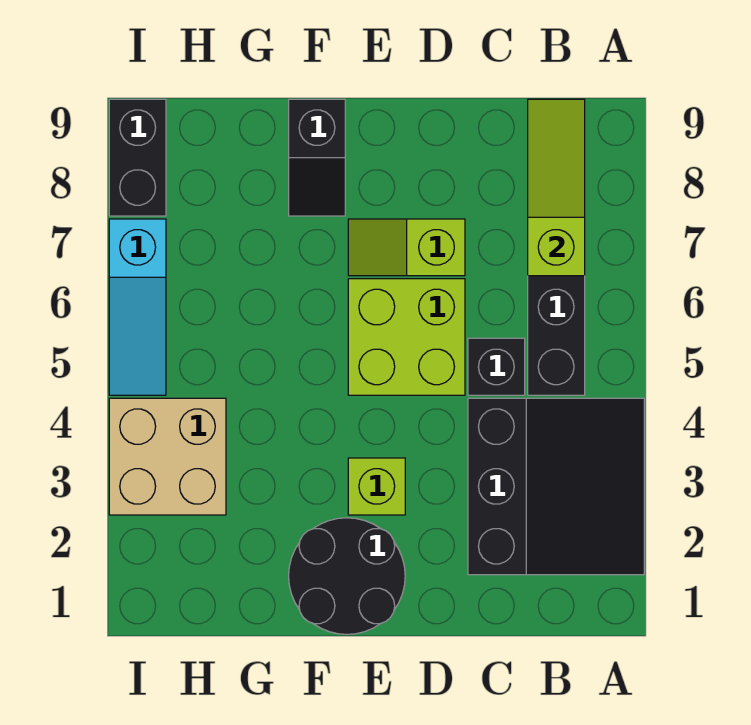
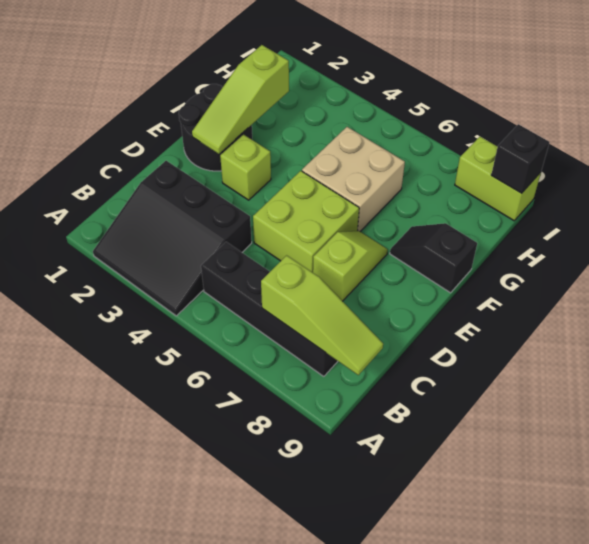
black 1x1 brick [468,338,525,395] -> black 1x1 brick moved to [491,124,549,193]
none -> lime 1x3 slope [192,45,289,154]
tan 2x2 brick [109,398,226,515] -> tan 2x2 brick moved to [302,127,405,231]
cyan 1x3 slope [109,219,166,395] -> none
black 1x2 brick [109,99,166,216] -> lime 1x2 brick [455,137,541,221]

